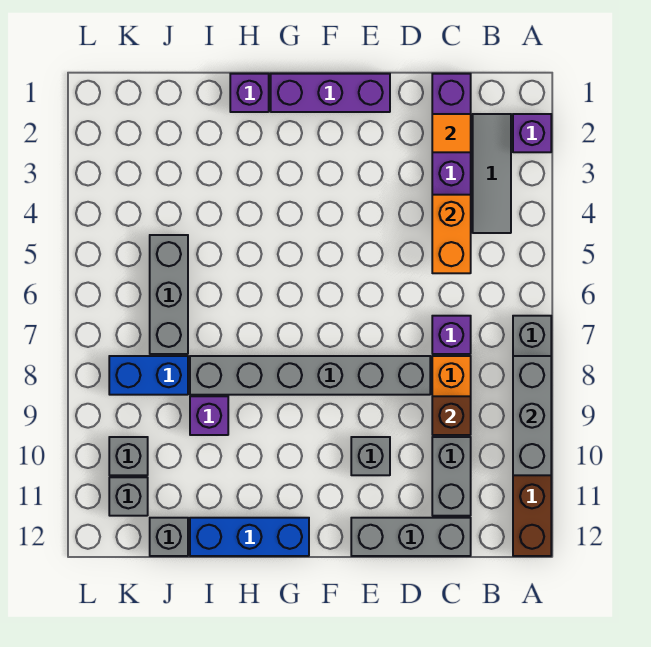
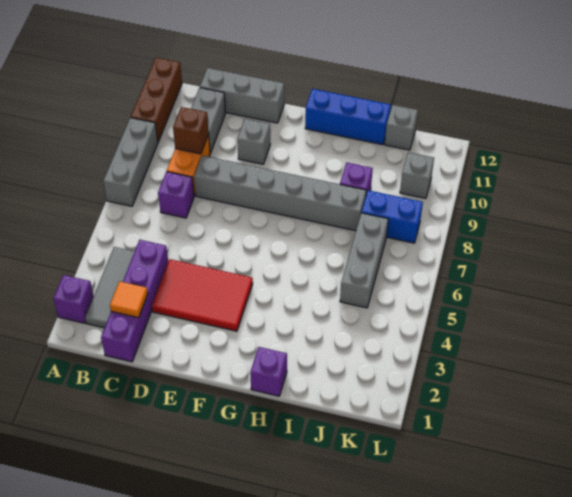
grey 1x3 brick [513,356,551,475] -> none
orange 1x2 brick [432,195,471,273] -> none
none -> red 2x3 tile [152,259,253,331]
purple 1x3 brick [271,74,390,112] -> none
grey 1x1 brick [109,477,148,516] -> none

